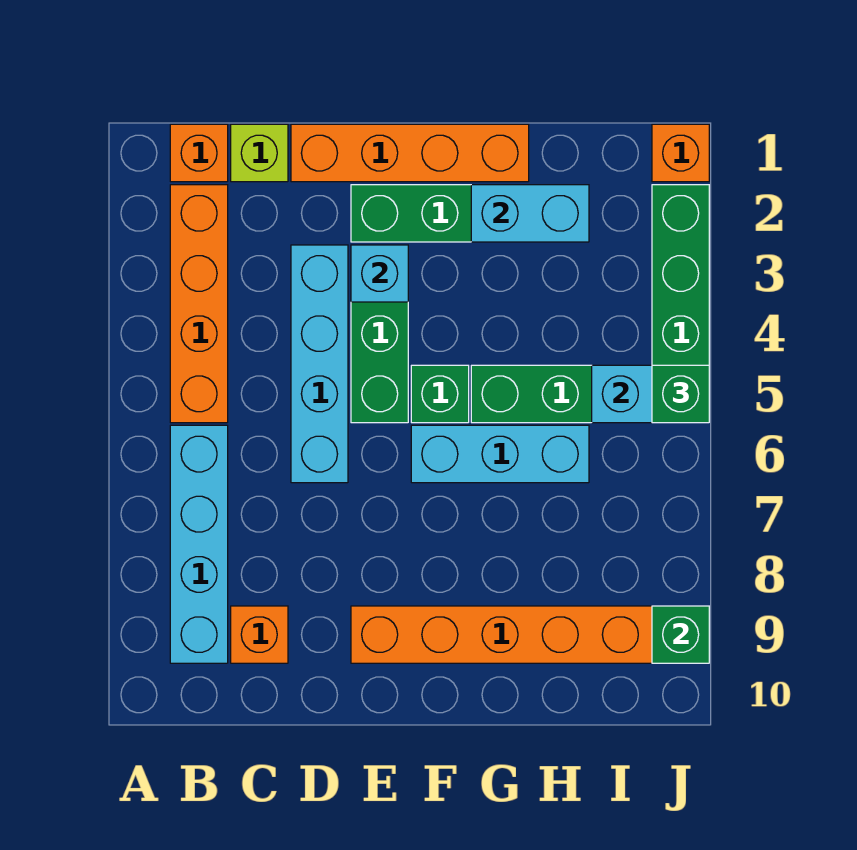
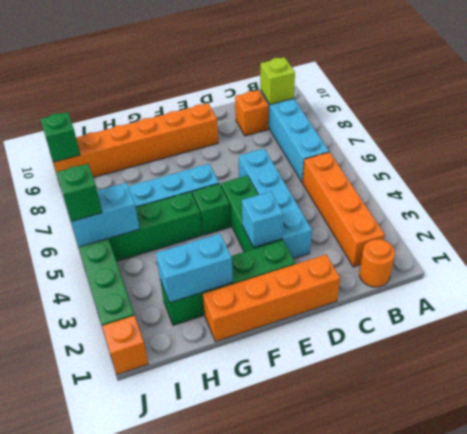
orange 1x1 brick [170,124,228,182] -> orange 1x1 round brick [359,239,395,287]
lime 1x1 brick [231,124,288,182] -> lime 1x1 brick moved to [260,57,295,105]

